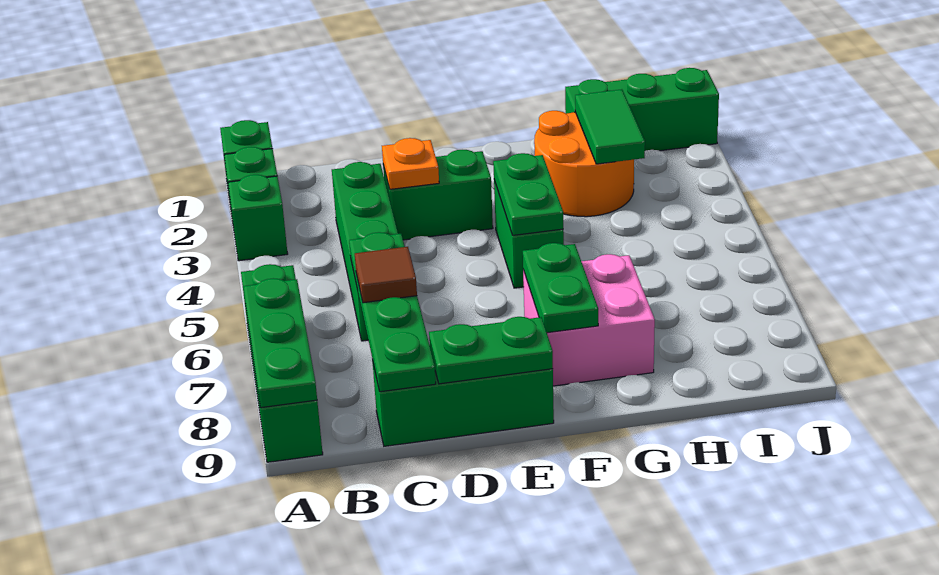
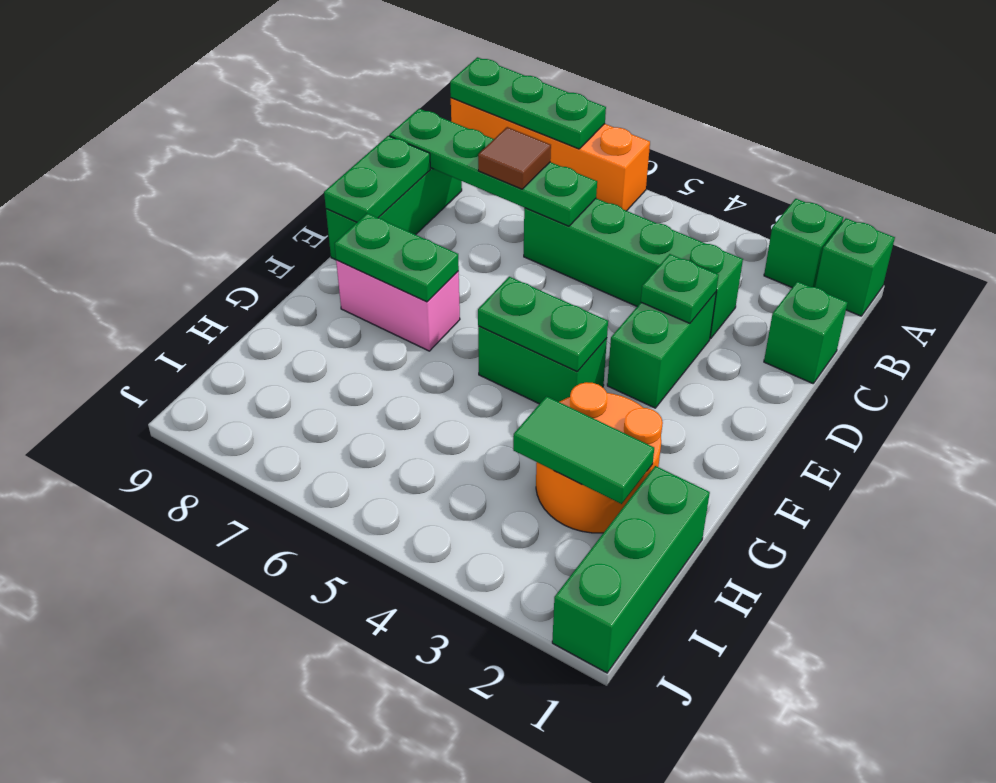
green 1x1 brick [228,175,288,261] -> green 1x1 brick moved to [764,281,848,383]
green 1x4 brick [241,264,323,462] -> orange 1x4 brick [451,98,650,211]
orange 1x1 plate [382,138,439,189] -> green 1x1 plate [641,254,719,323]
pink 2x2 brick [523,254,655,386] -> pink 1x2 brick [336,260,460,351]

